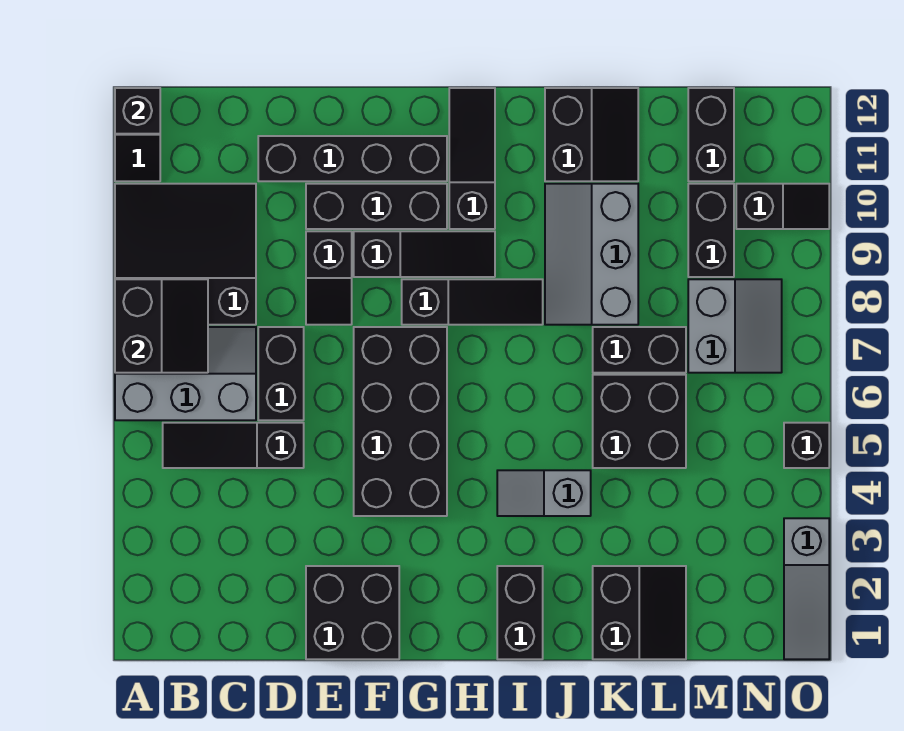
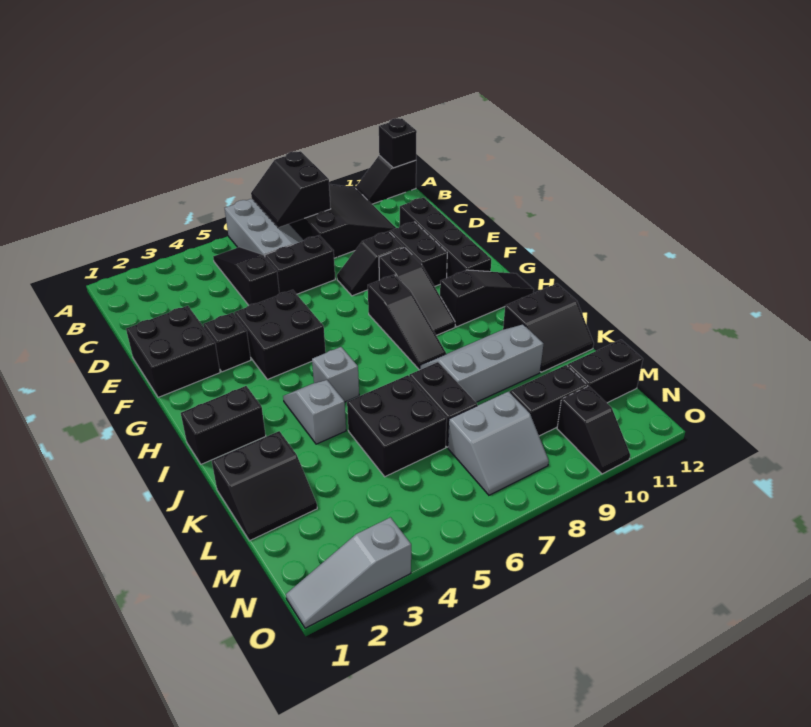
black 2x2 slope [115,279,208,373] -> black 2x2 slope turned to [251,151,331,228]
black 1x3 brick [306,184,447,229] -> black 1x2 brick [390,222,447,286]
black 2x4 brick [354,327,447,516] -> black 2x2 brick [234,290,326,380]
none -> grey 1x1 brick [312,347,359,402]
black 1x1 brick [784,423,829,468] -> black 1x1 brick moved to [203,313,251,372]

